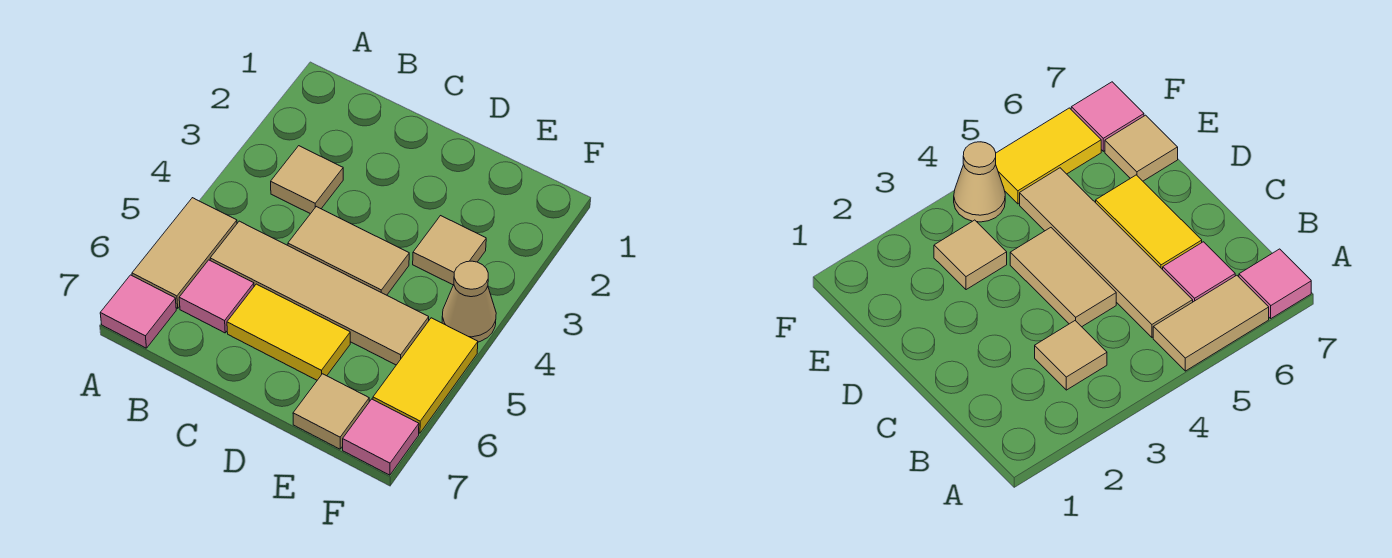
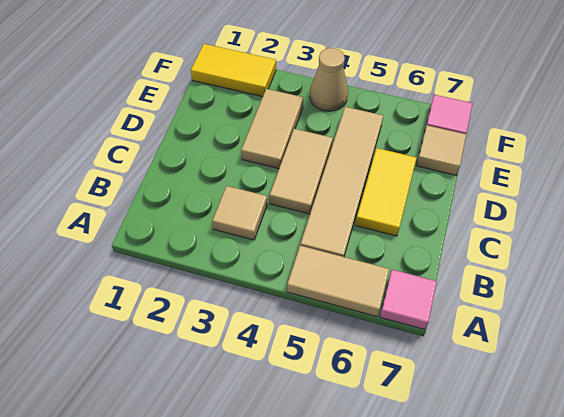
pink 1x1 tile [179,260,254,333] -> none
tan 1x1 tile [413,216,486,285] -> tan 1x2 tile [241,89,303,169]
yellow 1x2 tile [373,318,478,433] -> yellow 1x2 tile moved to [191,44,276,97]

